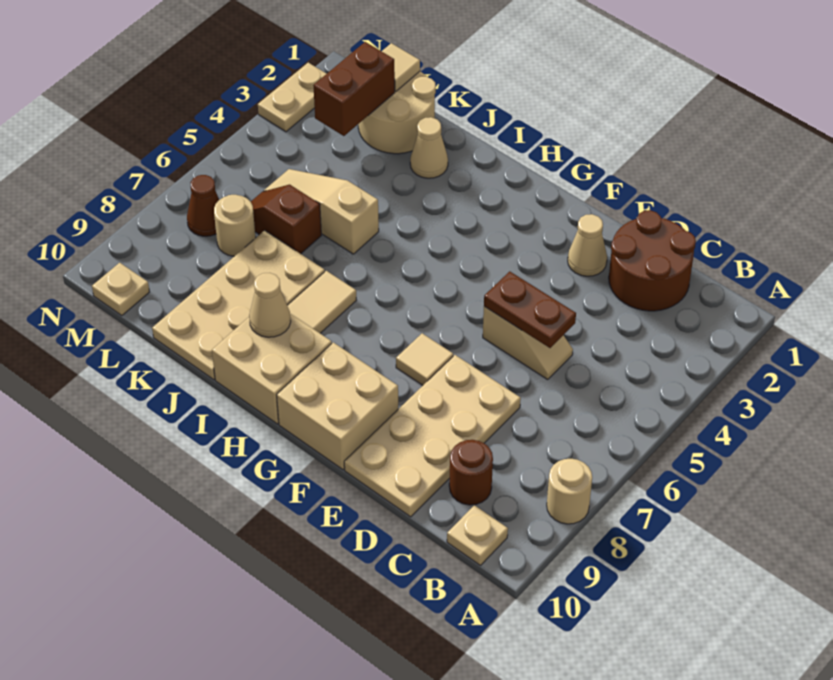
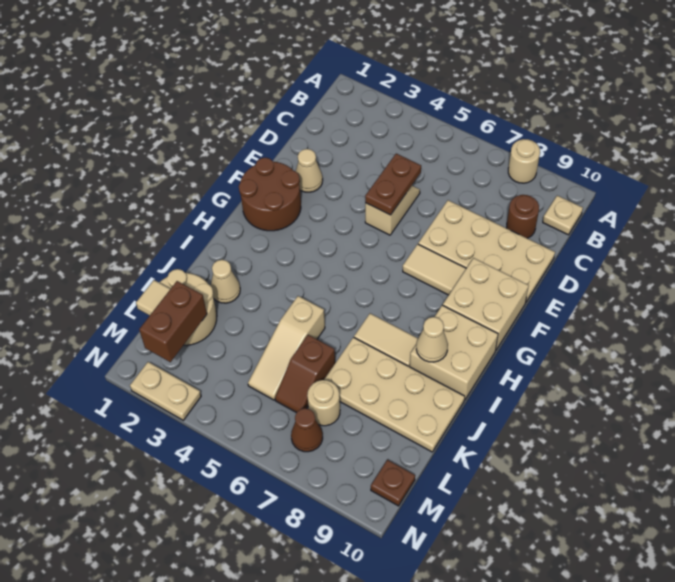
brown 2x2 round brick [609,210,696,311] -> brown 2x2 round brick moved to [239,158,301,231]
tan 1x1 tile [396,333,453,385] -> tan 1x2 tile [403,244,466,295]
brown 1x2 brick [313,42,395,136] -> brown 1x2 brick turned to [139,281,207,362]
tan 1x1 plate [92,263,150,316] -> brown 1x1 plate [371,460,415,506]

